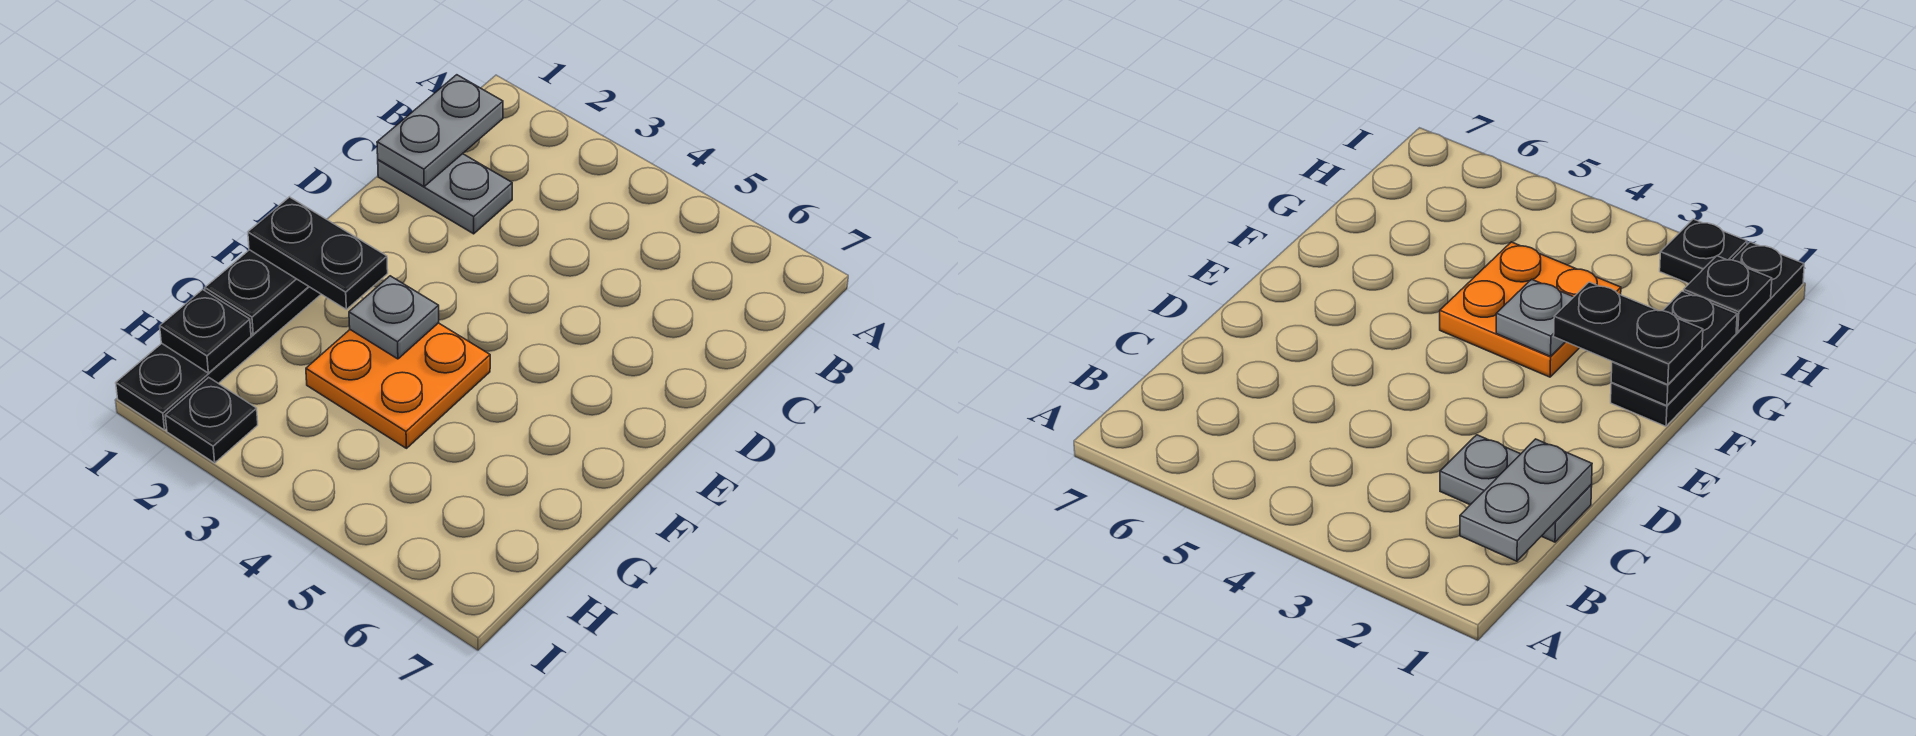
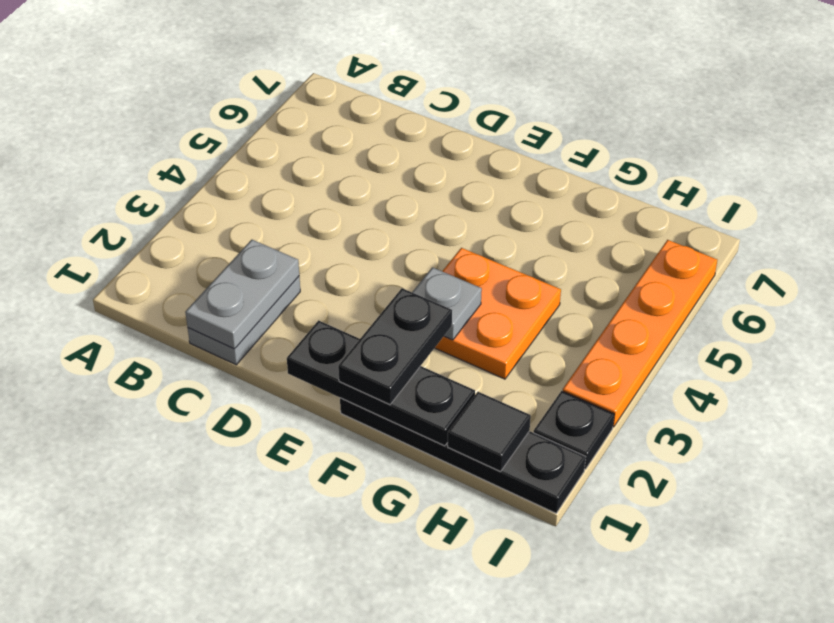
grey 1x2 plate [377,75,503,187] -> grey 1x2 plate turned to [185,240,299,349]
black 1x2 plate [205,250,309,334] -> black 1x3 plate [287,321,475,446]
black 1x1 plate [160,289,251,373] -> black 1x1 tile [448,392,531,472]
none -> orange 1x4 plate [563,240,717,427]

